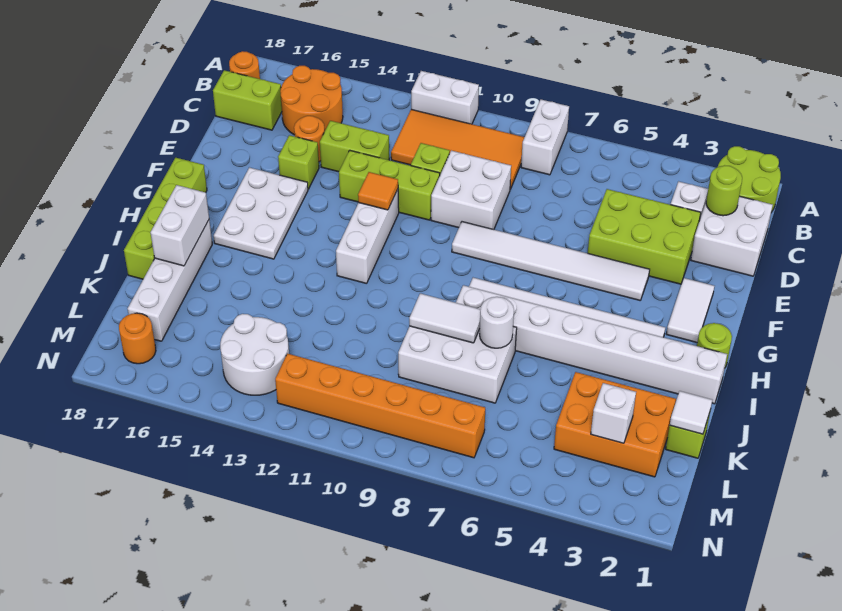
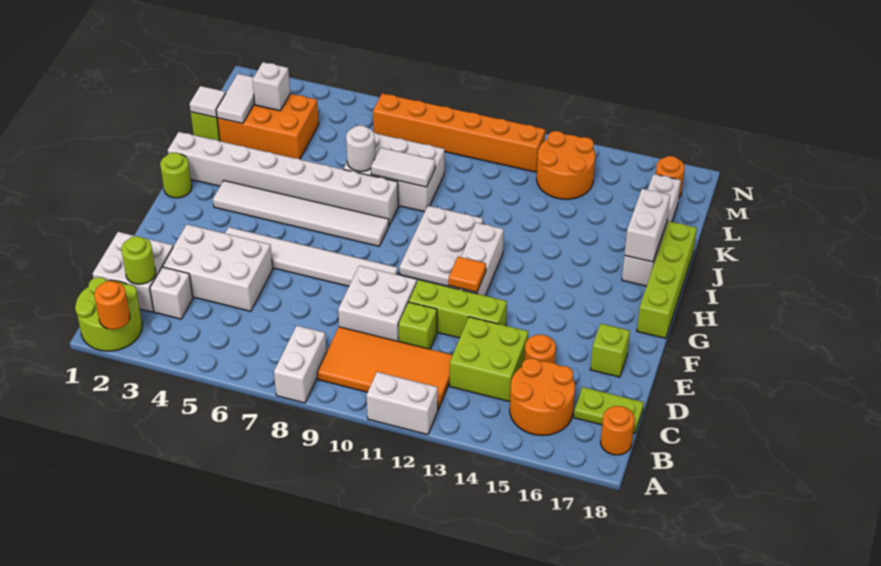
none -> orange 1x1 round brick [94,281,130,330]
lime 1x2 brick [213,70,282,130] -> lime 1x2 plate [574,387,644,433]
lime 2x3 brick [588,189,701,284] -> white 2x3 brick [163,224,273,311]
lime 1x2 brick [320,121,389,172] -> lime 2x2 brick [450,317,528,402]
lime 1x1 brick [278,135,319,189] -> lime 1x1 brick moved to [590,324,630,377]
white 1x2 tile [666,278,714,342] -> white 1x2 tile moved to [216,74,255,124]
white 2x3 plate [214,167,308,259] -> white 2x3 plate moved to [399,206,483,286]
white 2x2 round brick [220,314,289,395] -> orange 2x2 round brick [537,131,595,199]

